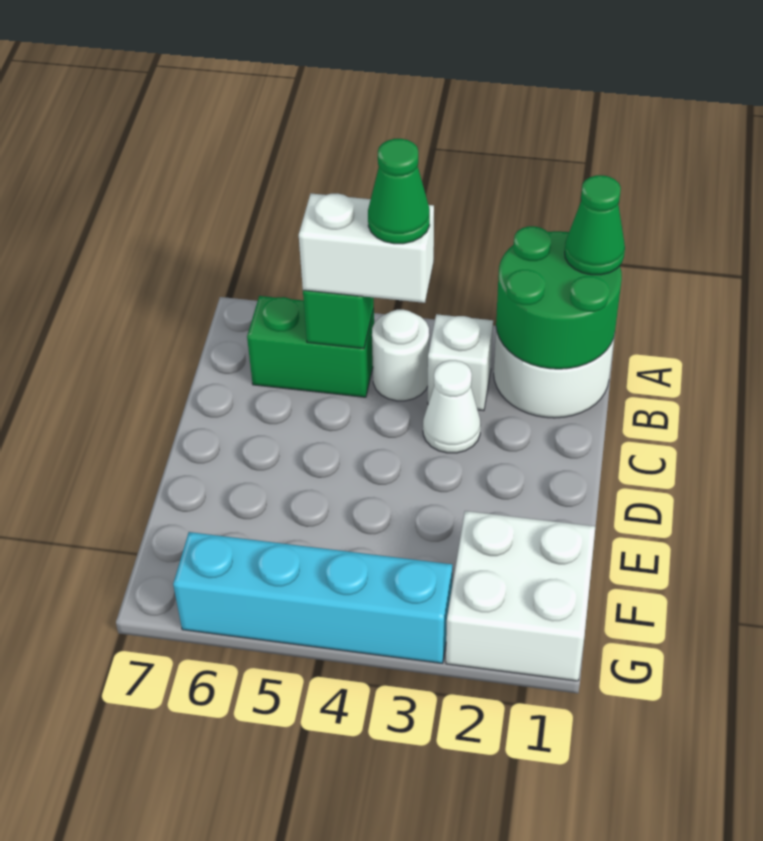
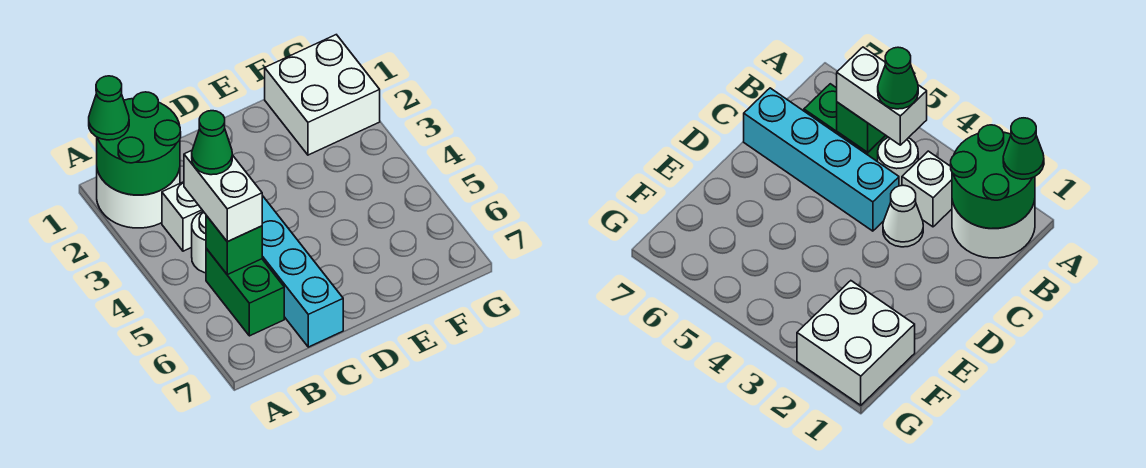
cyan 1x4 brick [173,532,452,663] -> cyan 1x4 brick moved to [262,196,343,347]

